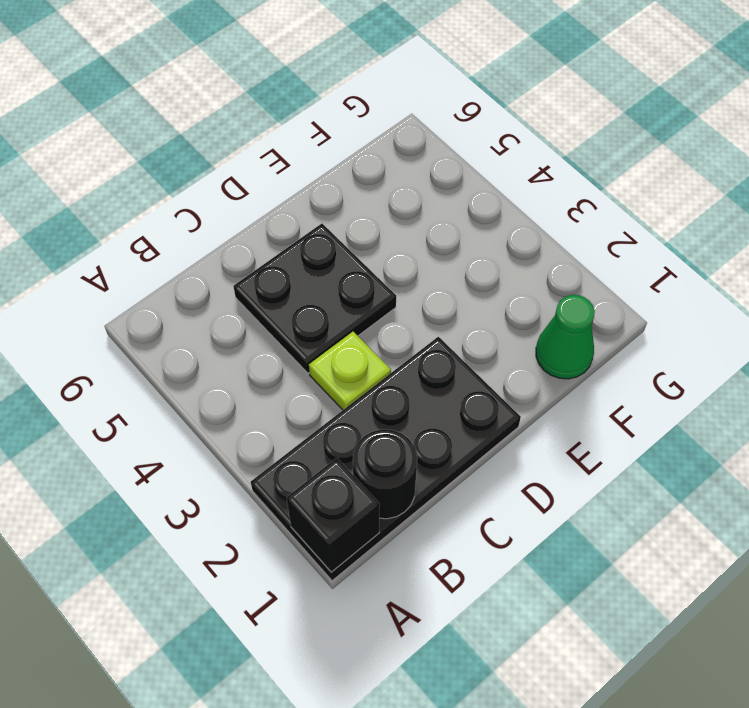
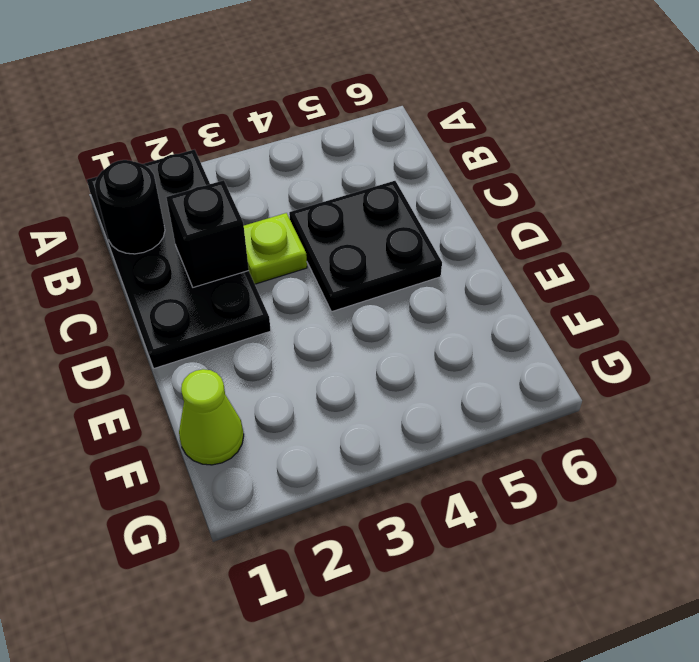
black 1x1 brick [286,458,380,572] -> black 1x1 brick moved to [166,180,249,287]
green 1x1 cone [536,295,595,379] -> lime 1x1 cone [179,369,244,465]

